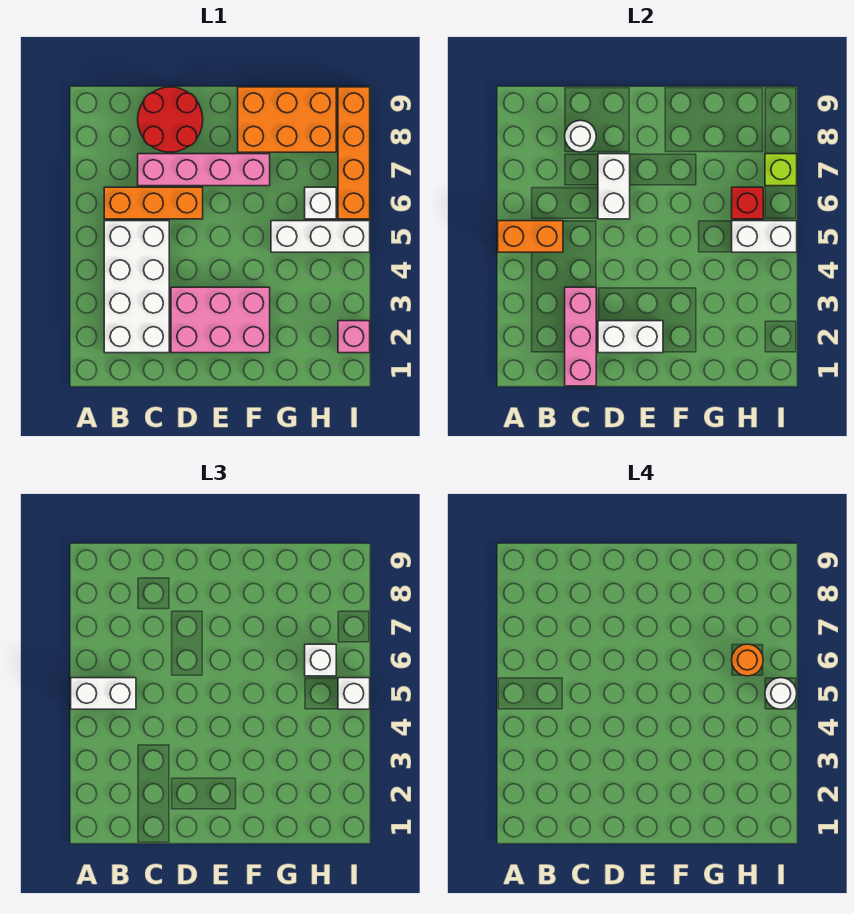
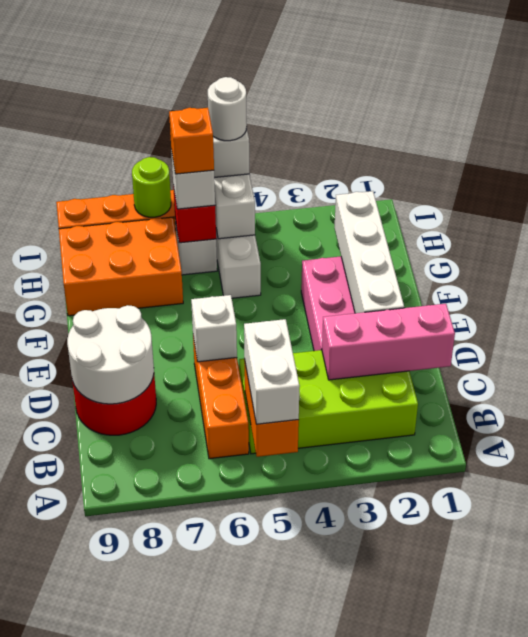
white 2x4 brick [104,221,169,353] -> lime 2x4 brick [239,350,418,454]
pink 1x4 brick [138,154,270,186] -> none
white 1x1 round brick [565,120,596,152] -> white 2x2 round brick [67,305,154,404]
white 1x2 brick [598,321,663,353] -> white 1x4 brick [335,191,404,313]
white 1x2 brick [598,154,630,219] -> white 1x1 brick [191,295,237,362]
orange 2x3 brick [238,87,336,152] -> orange 2x3 brick turned to [59,217,183,316]
orange 1x1 round brick [732,644,763,676] -> orange 1x1 brick [169,108,214,174]
pink 1x1 brick [338,321,370,353] -> none
lime 1x1 brick [765,154,797,186] -> lime 1x1 round brick [132,157,171,217]

